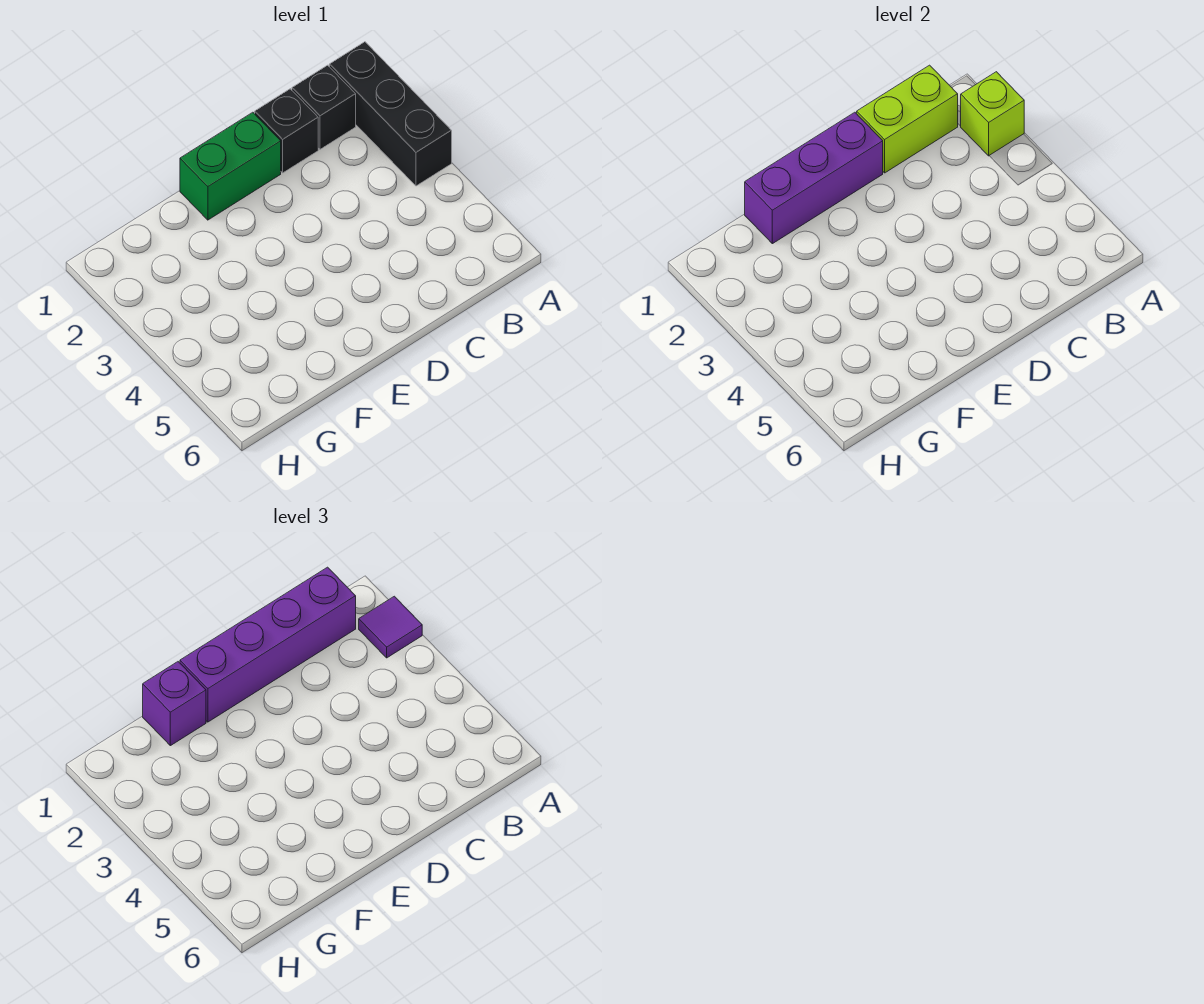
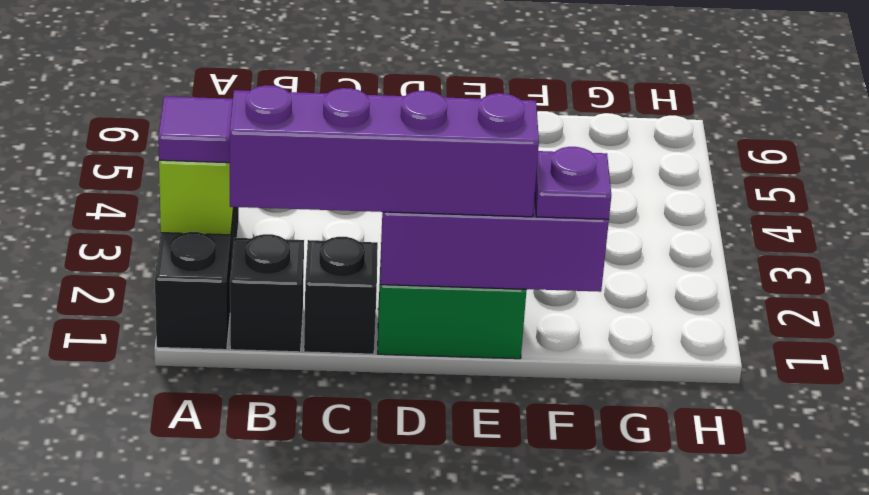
lime 1x2 brick [857,65,958,173] -> none
purple 1x1 brick [143,662,206,746] -> purple 1x1 plate [535,147,611,219]

